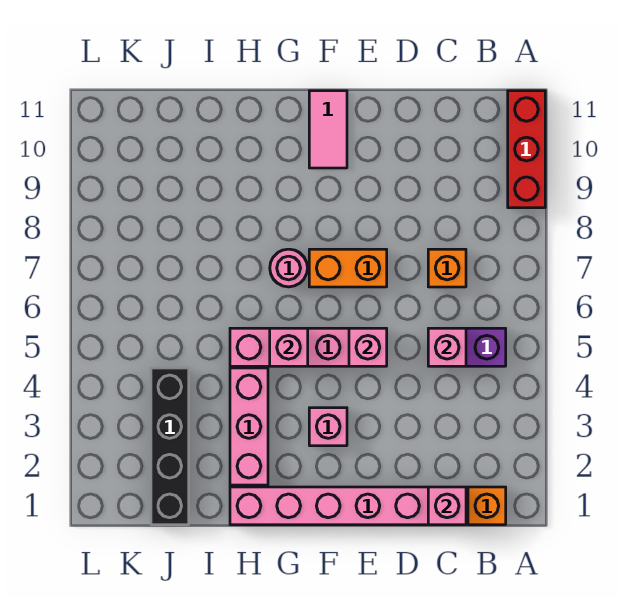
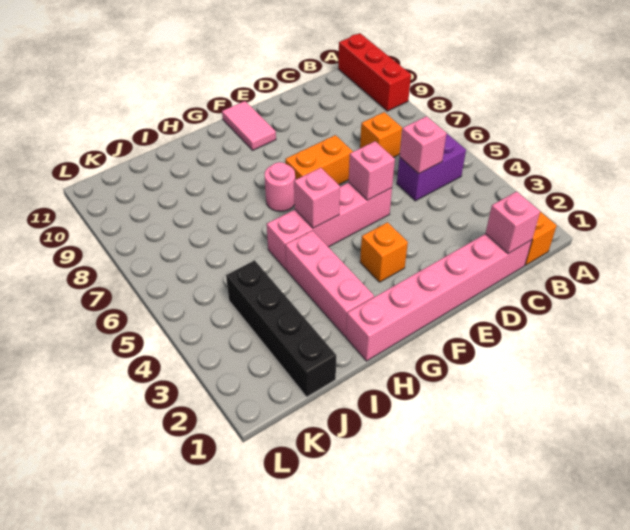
pink 1x1 brick [309,408,347,446] -> orange 1x1 brick [360,222,408,282]

